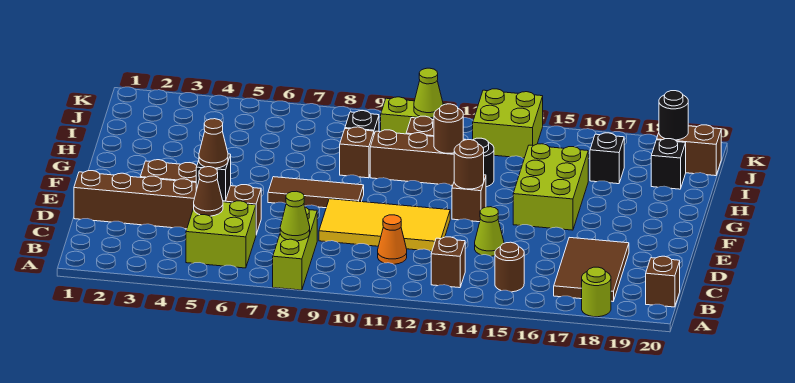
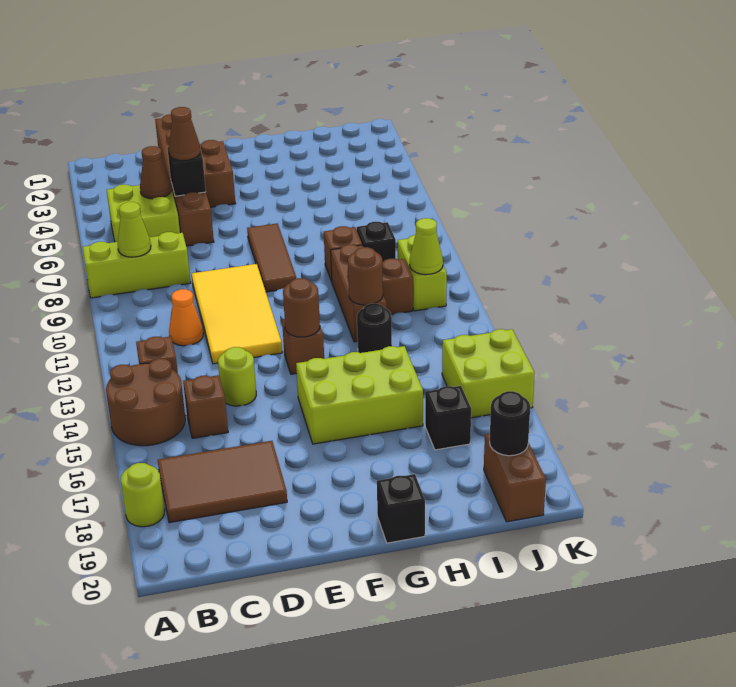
brown 1x1 round brick [495,242,524,292] -> brown 2x2 round brick [106,359,185,446]
brown 1x1 brick [646,256,680,307] -> brown 1x1 brick moved to [183,375,228,438]
lime 1x1 cone [475,207,504,256] -> lime 1x1 round brick [218,347,256,406]
black 1x1 brick [651,139,686,189] -> black 1x1 brick moved to [377,474,425,543]
lime 2x2 brick [473,89,543,158] -> lime 2x2 brick moved to [442,329,535,418]

